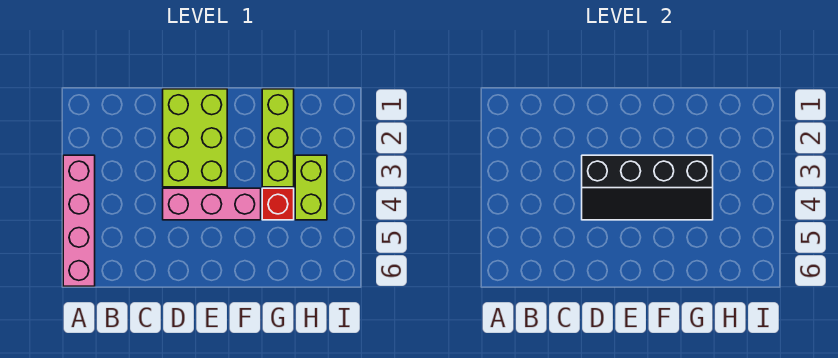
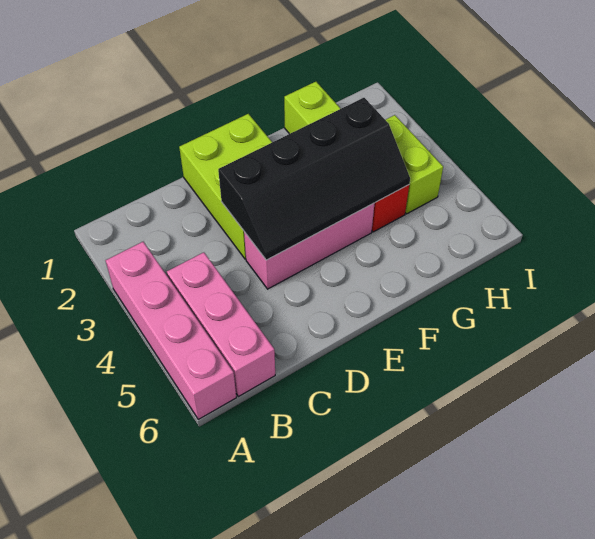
none -> pink 1x3 brick [167,252,275,396]

